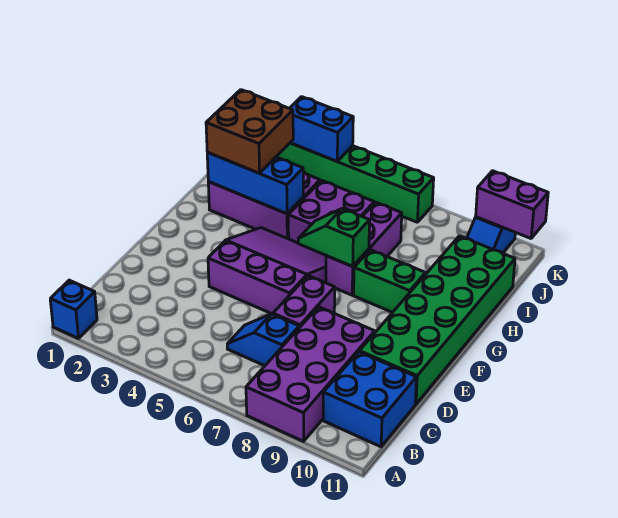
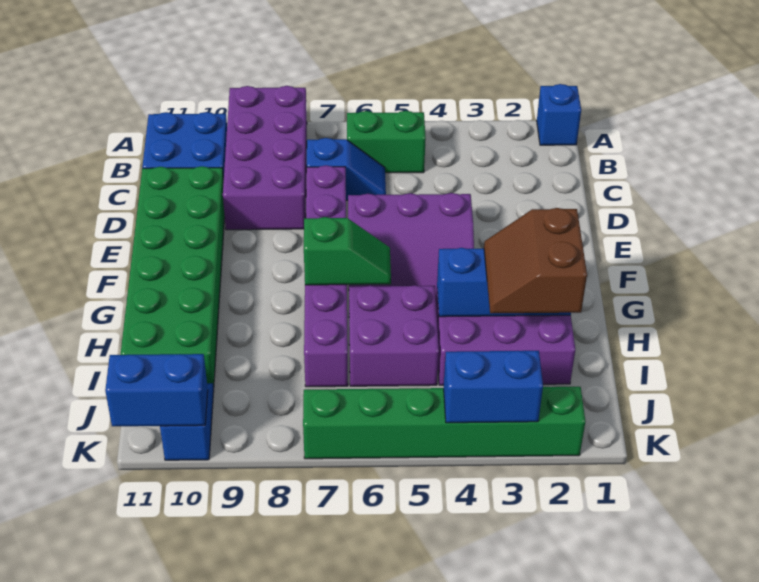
green 1x2 brick [354,250,425,312] -> green 1x2 brick moved to [347,111,426,173]
brown 2x2 brick [206,90,293,173] -> brown 2x2 slope [484,208,587,313]
purple 1x2 brick [476,171,548,238] -> blue 1x2 brick [105,354,208,426]

